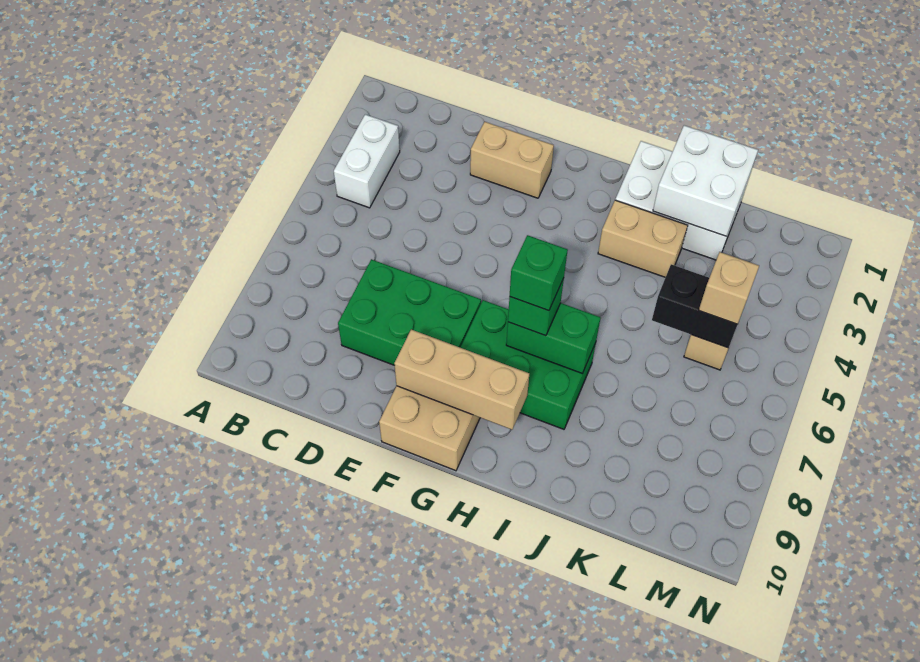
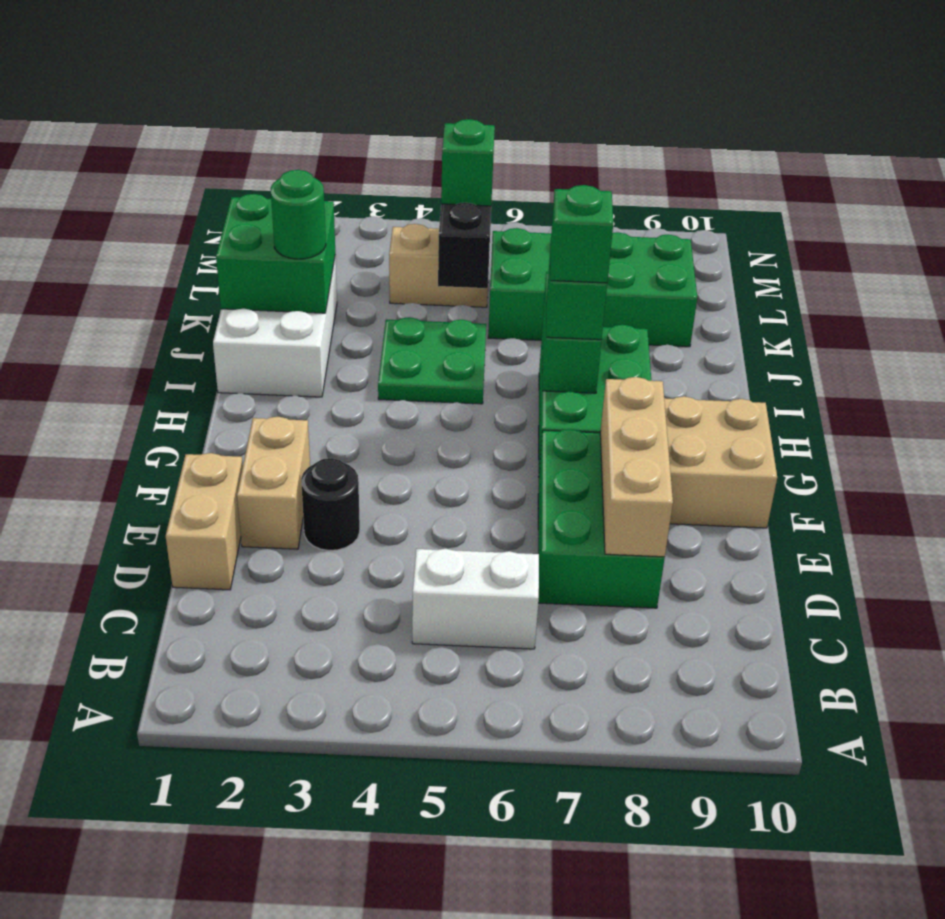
white 1x2 brick [334,114,400,208] -> white 1x2 brick moved to [412,549,539,649]
none -> black 1x1 round brick [301,458,360,551]
tan 1x3 brick [394,330,529,430] -> tan 1x3 brick moved to [600,377,673,557]
tan 1x2 brick [598,200,688,277] -> tan 1x2 brick moved to [166,453,243,590]
none -> green 2x2 plate [378,317,486,404]
white 2x2 brick [653,125,758,236] -> green 2x2 brick [216,194,335,313]
none -> green 1x1 round brick [271,170,326,259]
none -> green 2x4 brick [488,228,697,347]
tan 1x1 brick [699,252,759,324] -> green 1x1 brick [441,119,495,206]

